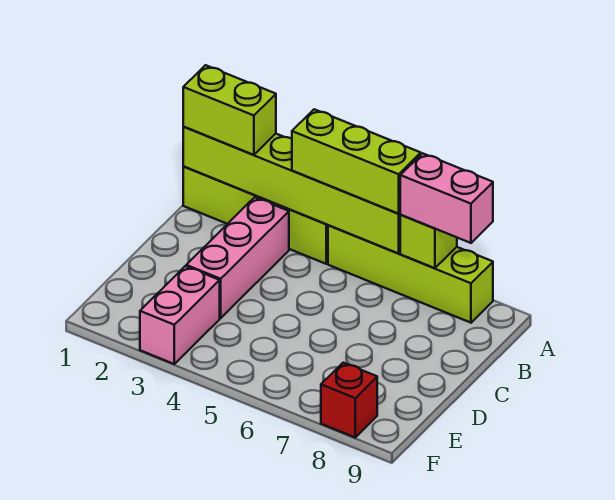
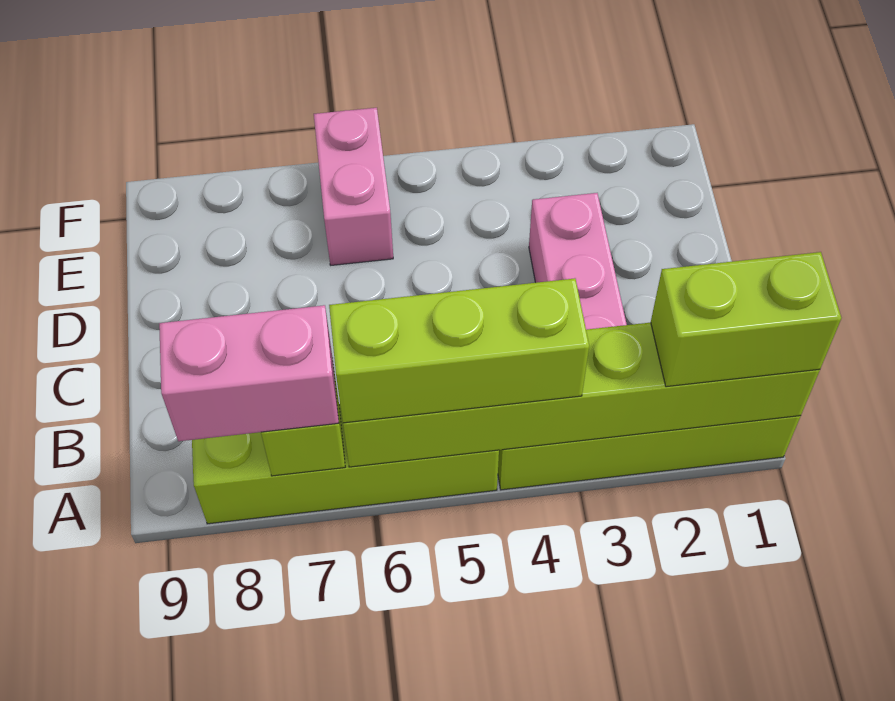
pink 1x2 brick [140,266,220,364] -> pink 1x2 brick moved to [314,108,393,265]
red 1x1 brick [321,363,377,437] -> none

